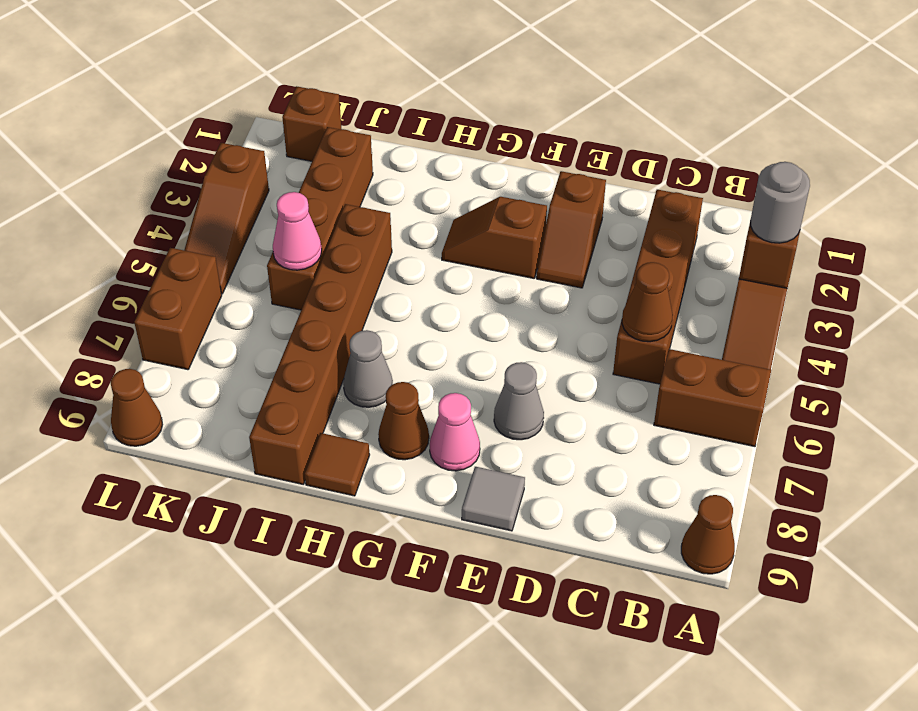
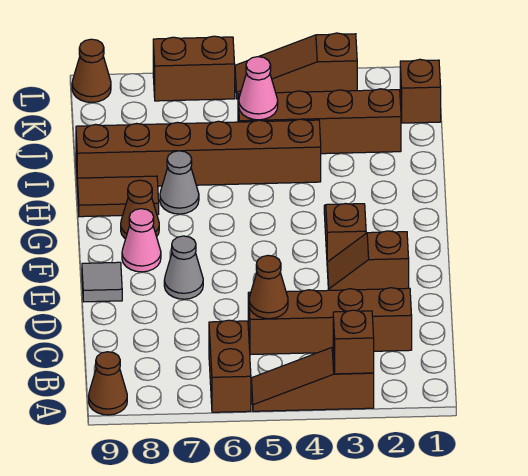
grey 1x1 round brick [751,162,810,243] -> none
brown 1x1 tile [305,433,370,496] -> brown 1x2 tile [77,176,159,217]

